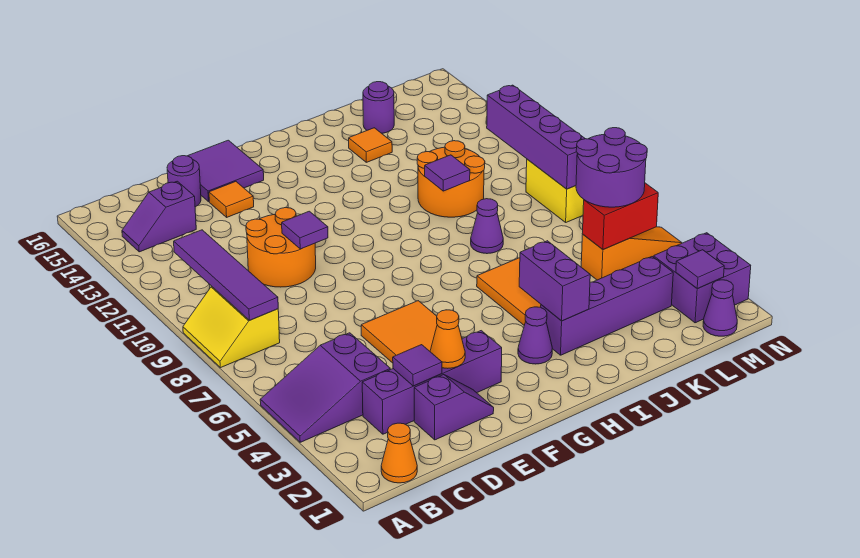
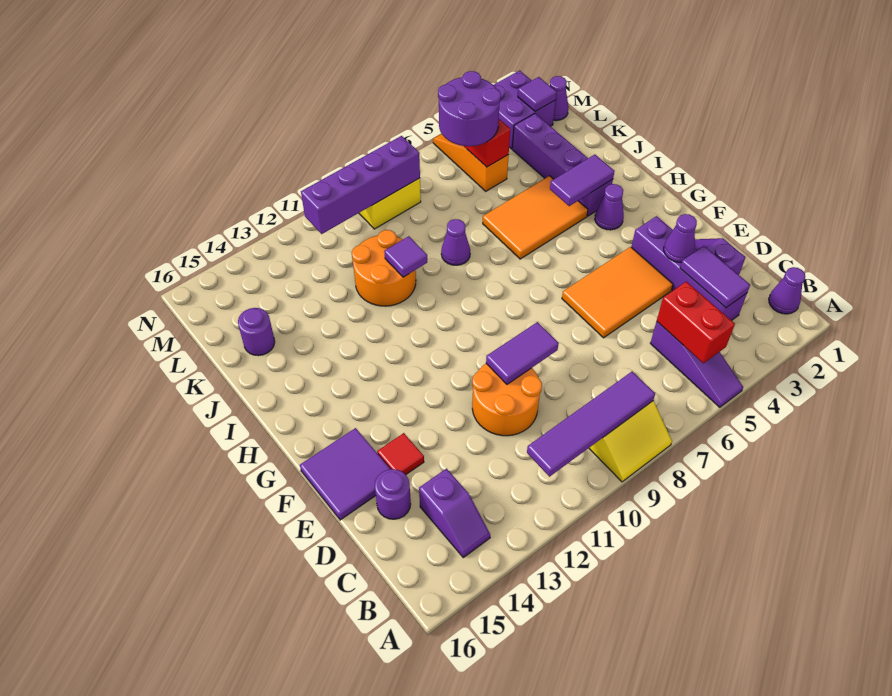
purple 2x3 slope [260,333,390,442] -> purple 1x3 slope [650,322,743,407]
orange 1x1 cone [381,423,417,483] -> purple 1x1 cone [769,267,805,314]
none -> red 1x2 brick [657,282,735,363]
purple 1x1 tile [393,345,442,386] -> purple 1x2 tile [680,246,750,308]
orange 1x1 cone [430,310,465,368] -> purple 1x1 cone [664,214,697,262]
purple 1x1 tile [282,211,328,249] -> purple 1x2 tile [486,322,559,384]
orange 1x1 tile [209,182,254,217] -> red 1x1 tile [377,433,424,475]
purple 1x2 brick [519,241,590,321] -> purple 1x2 tile [550,155,614,206]
orange 1x1 tile [349,128,392,162] -> none

